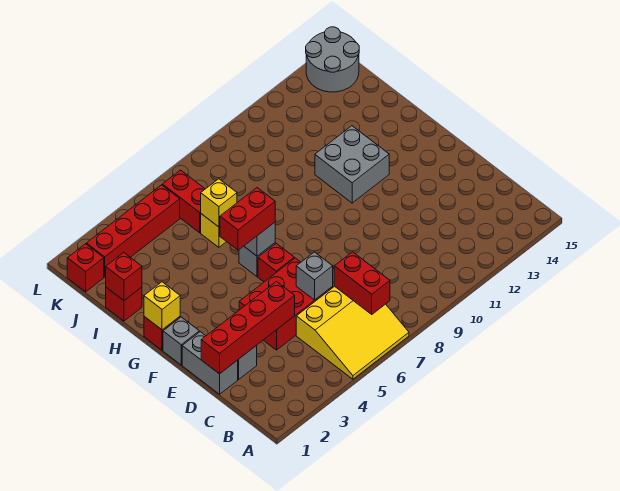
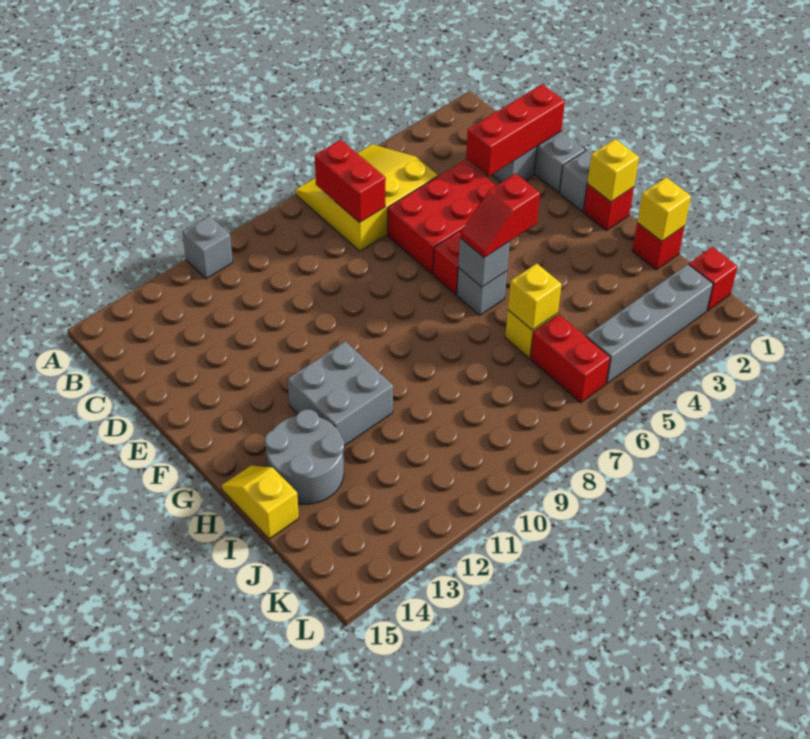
red 1x4 brick [201,282,295,374] -> red 1x3 brick [466,84,565,177]
grey 1x1 brick [296,252,333,300] -> grey 1x1 brick moved to [182,216,233,279]
red 1x2 brick [220,188,275,250] -> red 1x2 slope [460,173,540,258]
none -> yellow 1x2 slope [222,465,299,539]
red 1x1 brick [106,253,142,300] -> yellow 1x1 brick [637,177,691,241]
red 1x4 brick [86,185,180,277] -> grey 1x4 brick [586,264,713,384]
grey 2x2 round brick [306,27,359,92] -> grey 2x2 round brick moved to [265,409,344,504]

